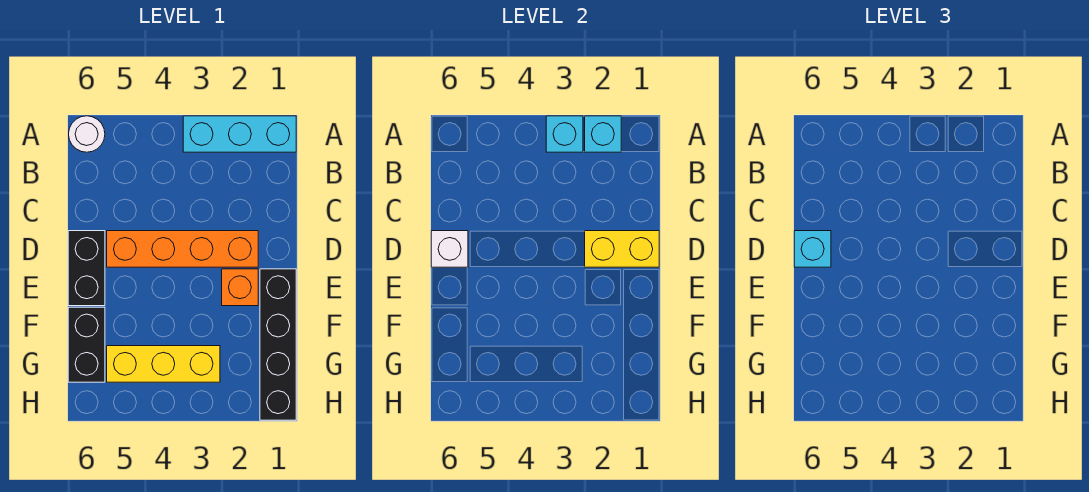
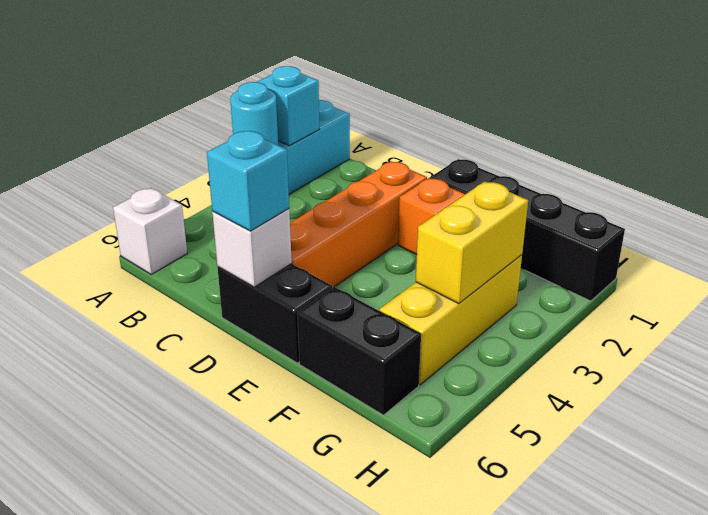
cyan 1x1 brick [546,116,583,152] -> cyan 1x1 round brick [230,82,278,145]
white 1x1 round brick [69,116,105,152] -> white 1x1 brick [113,188,187,274]
yellow 1x2 brick [585,231,659,267] -> yellow 1x2 brick moved to [416,181,528,304]

